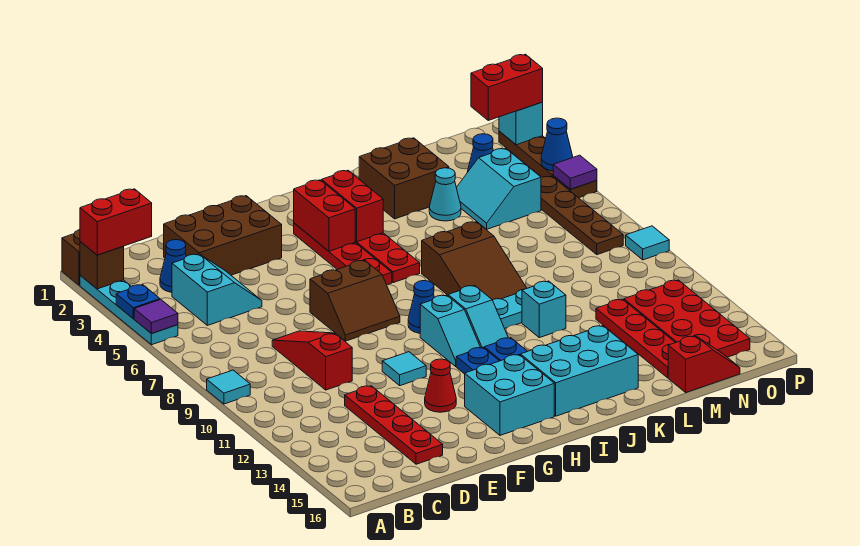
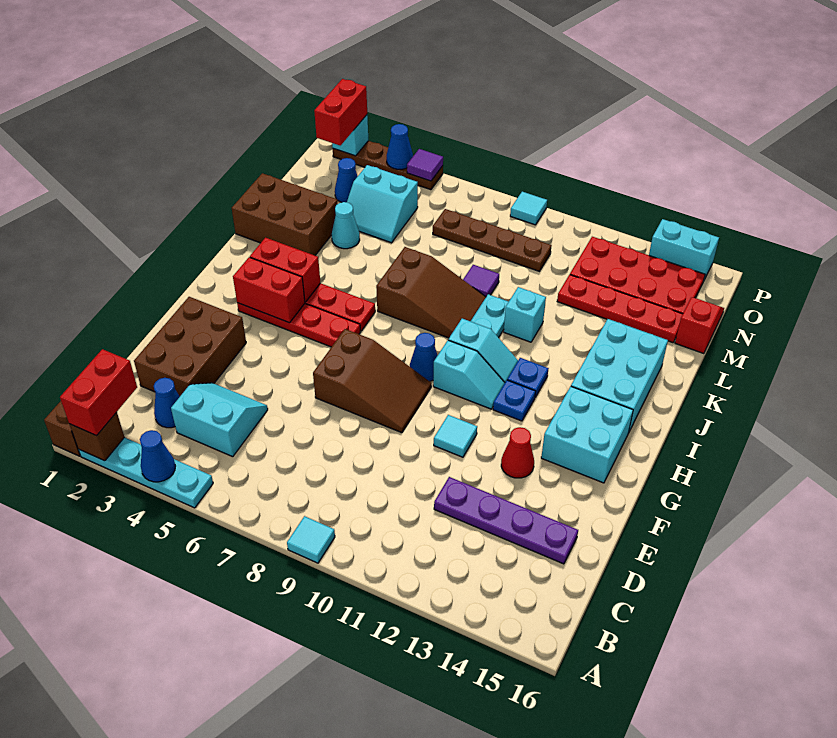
blue 1x1 plate [116,285,160,319] -> blue 1x1 cone [140,430,175,482]
purple 1x1 tile [134,299,178,334] -> purple 1x1 tile moved to [463,265,499,297]
red 1x3 slope [272,331,352,390] -> none
red 1x4 plate [345,386,443,464] -> purple 1x4 plate [434,477,578,564]
brown 2x2 slope [310,260,400,341] -> brown 2x3 slope [313,329,431,433]
brown 2x2 brick [359,138,449,219] -> brown 2x3 brick [232,173,338,255]
brown 1x4 plate [541,176,623,255] -> brown 1x4 plate moved to [433,209,552,271]
none -> cyan 1x2 brick [649,219,719,280]

